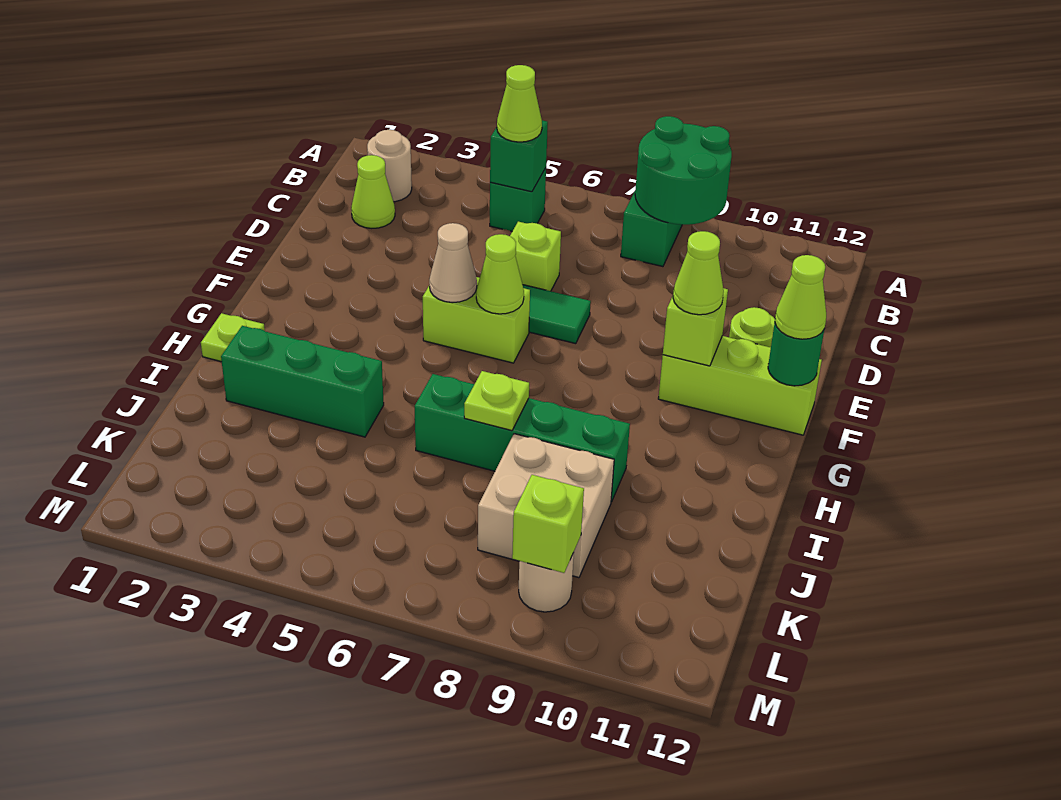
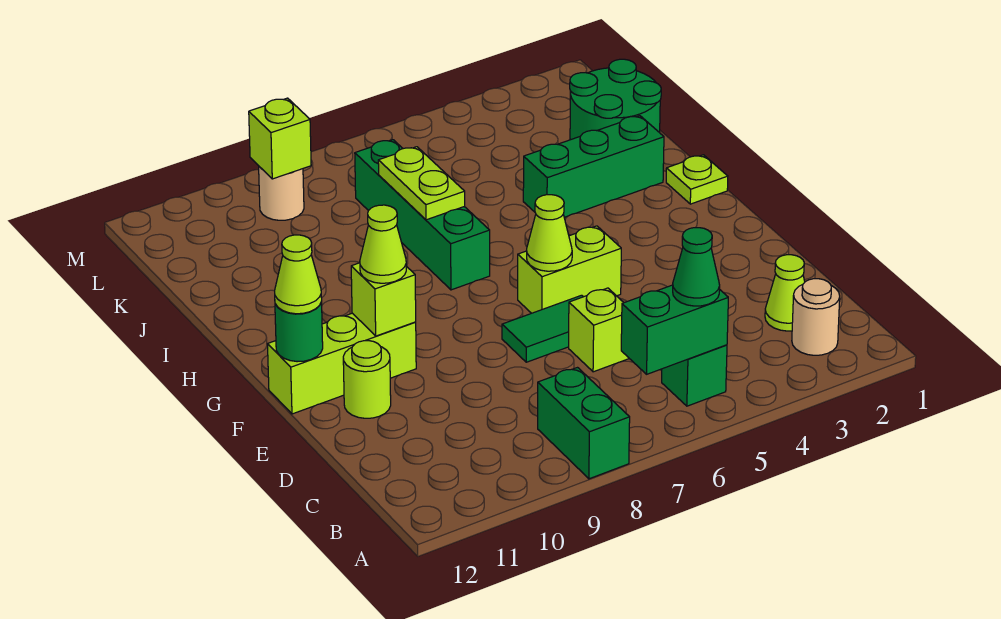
green 2x2 round brick [635,116,732,225] -> green 2x2 round brick moved to [570,59,661,140]
green 1x1 brick [490,120,548,192] -> green 1x2 brick [621,285,728,374]
lime 1x1 cone [497,65,542,142] -> green 1x1 cone [673,228,720,306]
tan 1x1 cone [429,223,477,303] -> none
green 1x4 brick [414,374,630,502] -> green 1x4 brick turned to [355,140,490,290]
lime 1x1 plate [464,371,529,431] -> lime 1x2 plate [378,147,465,220]
tan 2x2 brick [478,434,614,578] -> none

